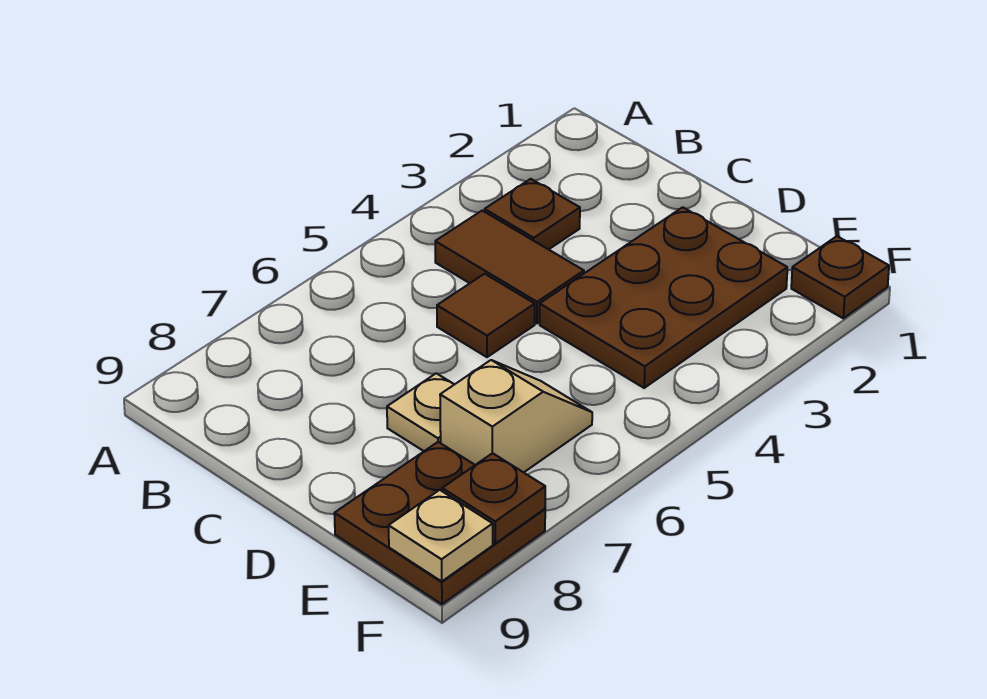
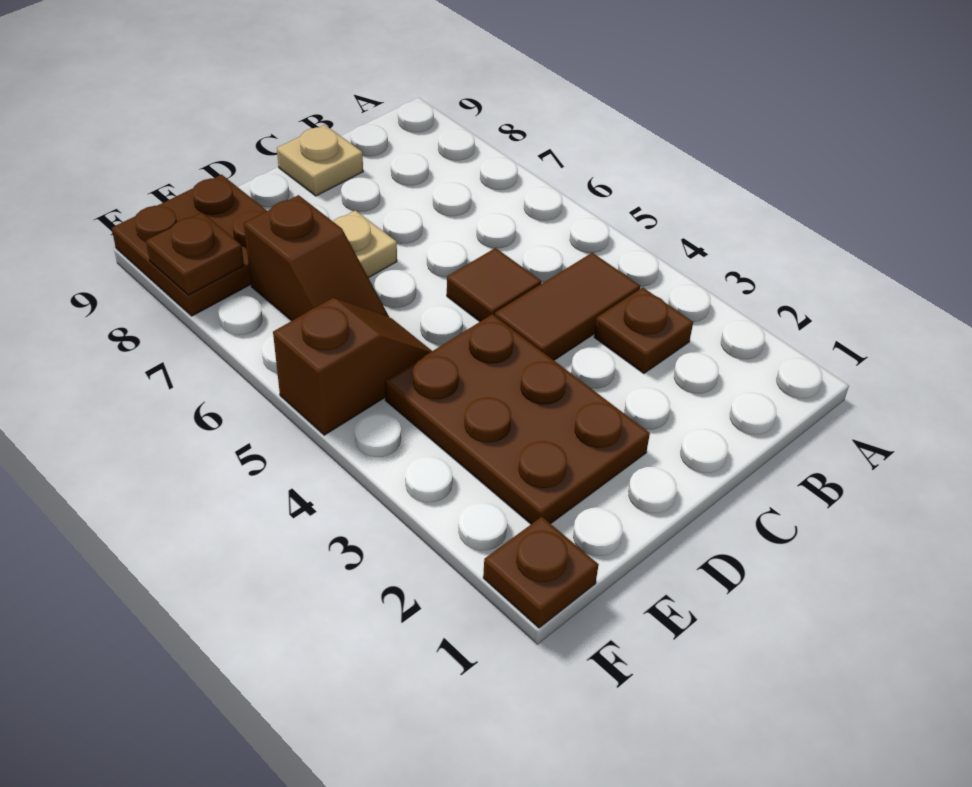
none -> brown 1x2 slope [273,298,432,435]
tan 1x2 slope [440,360,592,472] -> brown 1x2 slope [244,195,389,321]
tan 1x1 plate [389,490,493,581] -> tan 1x1 plate moved to [277,125,363,196]

